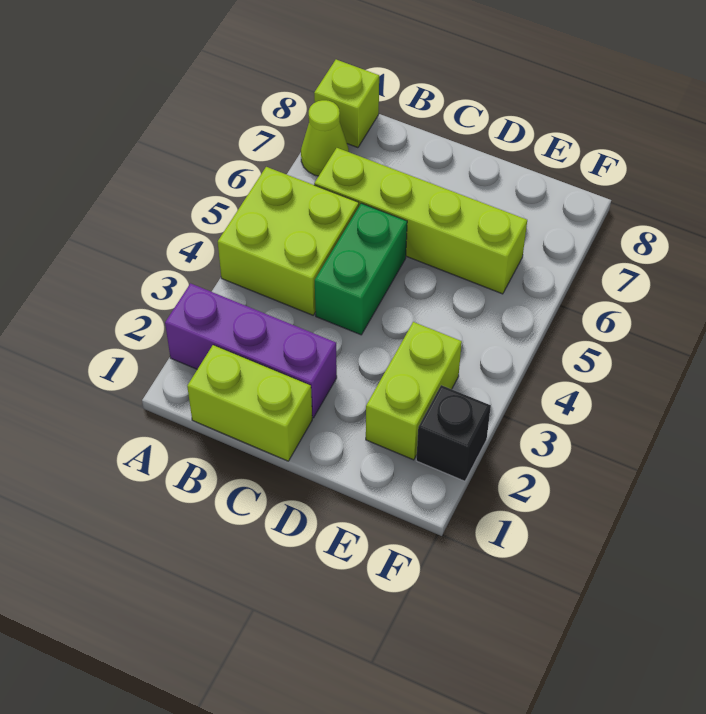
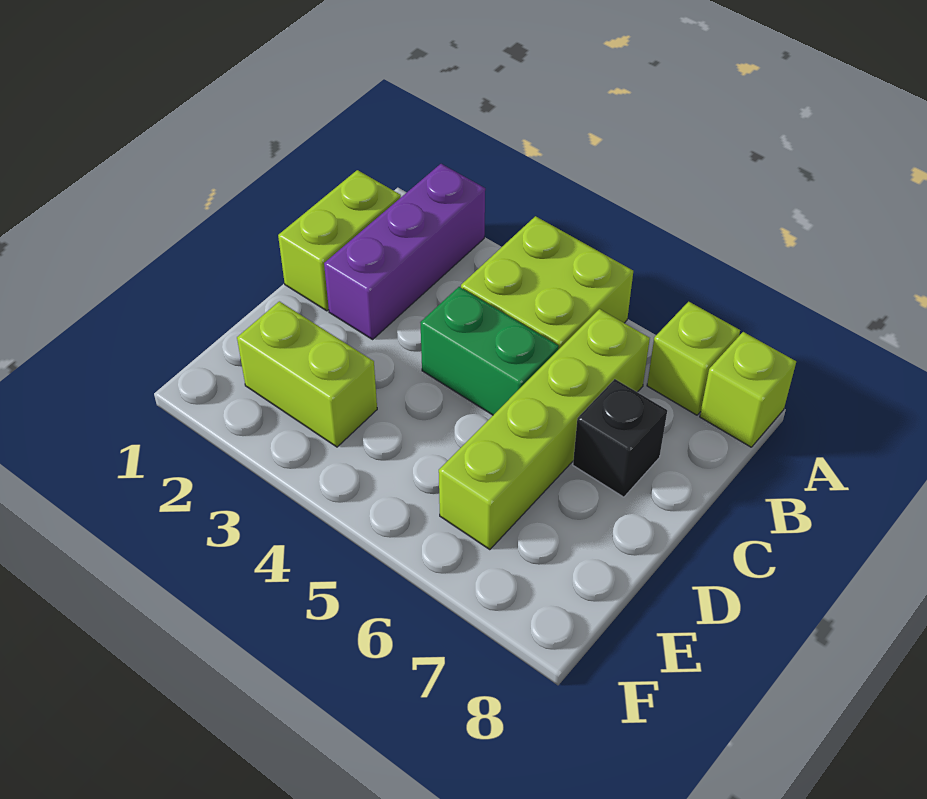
lime 1x1 cone [301,100,349,176] -> lime 1x1 brick [647,302,740,415]
black 1x1 brick [416,385,491,481] -> black 1x1 brick moved to [573,379,667,497]

